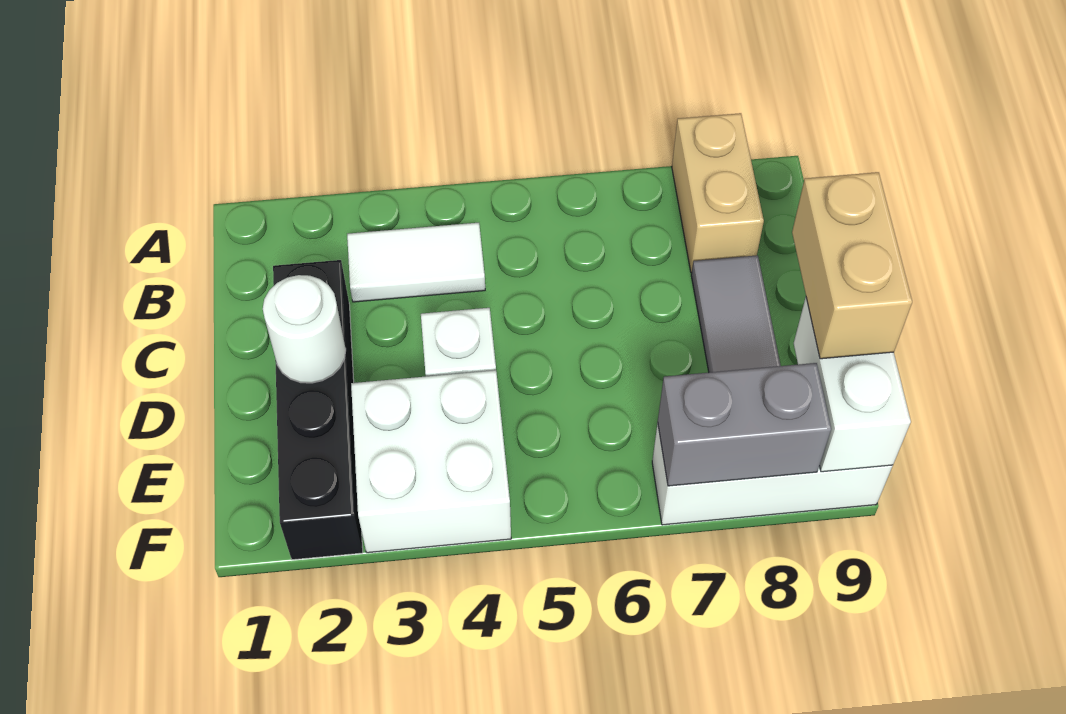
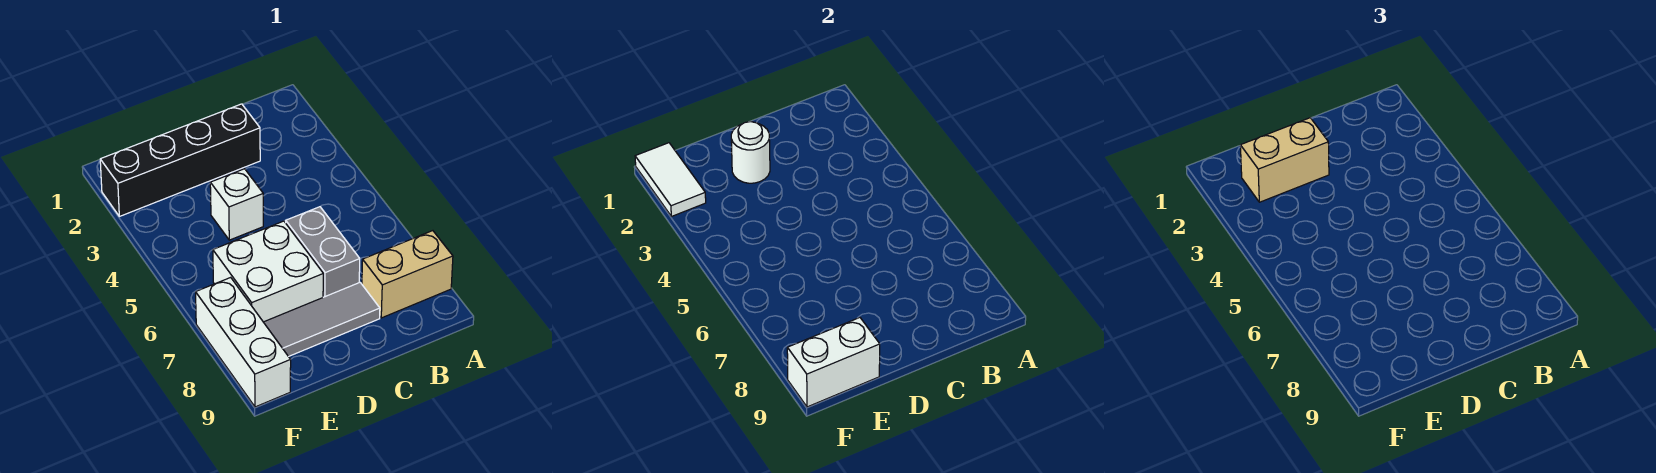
white 1x2 tile [347,223,485,302] -> white 1x2 tile moved to [635,143,706,216]
tan 1x2 brick [792,172,912,359] -> tan 1x2 brick moved to [1240,118,1329,202]
white 2x2 brick [351,370,511,553] -> white 2x2 brick moved to [213,221,323,322]
grey 1x2 brick [658,363,831,486] -> grey 1x2 brick moved to [286,207,360,297]

